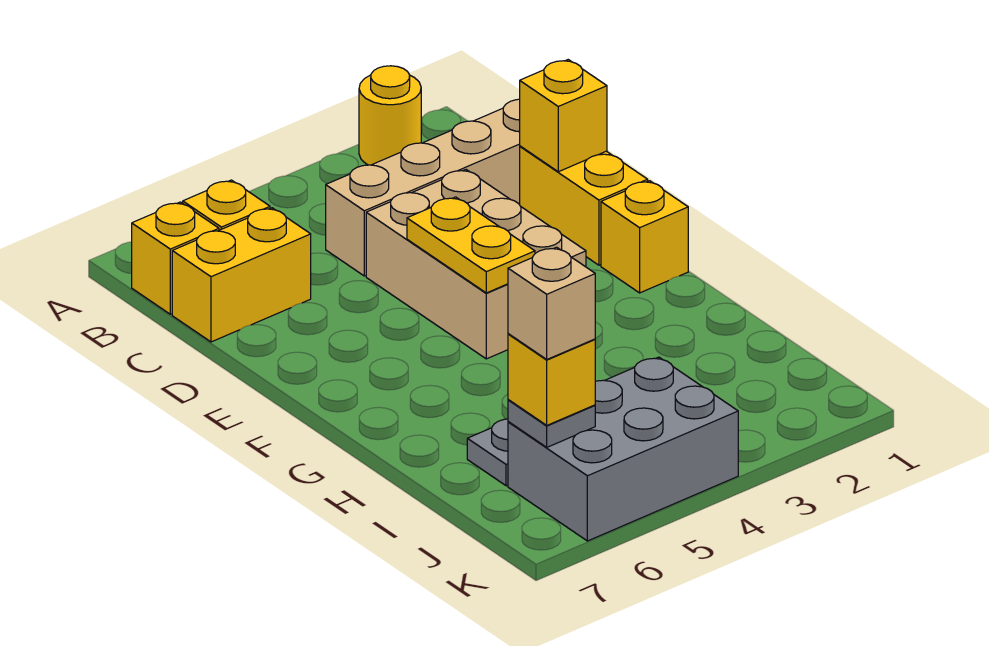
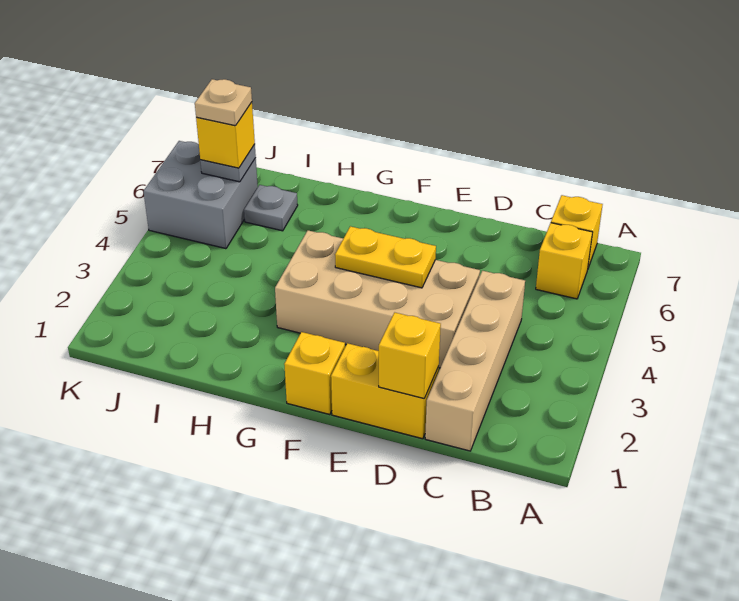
yellow 1x1 round brick [359,66,421,165] -> none
yellow 1x2 brick [172,208,311,342] -> none
tan 2x3 brick [366,170,586,359] -> tan 2x4 brick [275,230,480,368]
grey 2x3 brick [508,357,738,541] -> grey 2x2 brick [144,141,258,249]
tan 1x1 brick [508,247,595,359] -> tan 1x1 plate [195,79,252,126]

